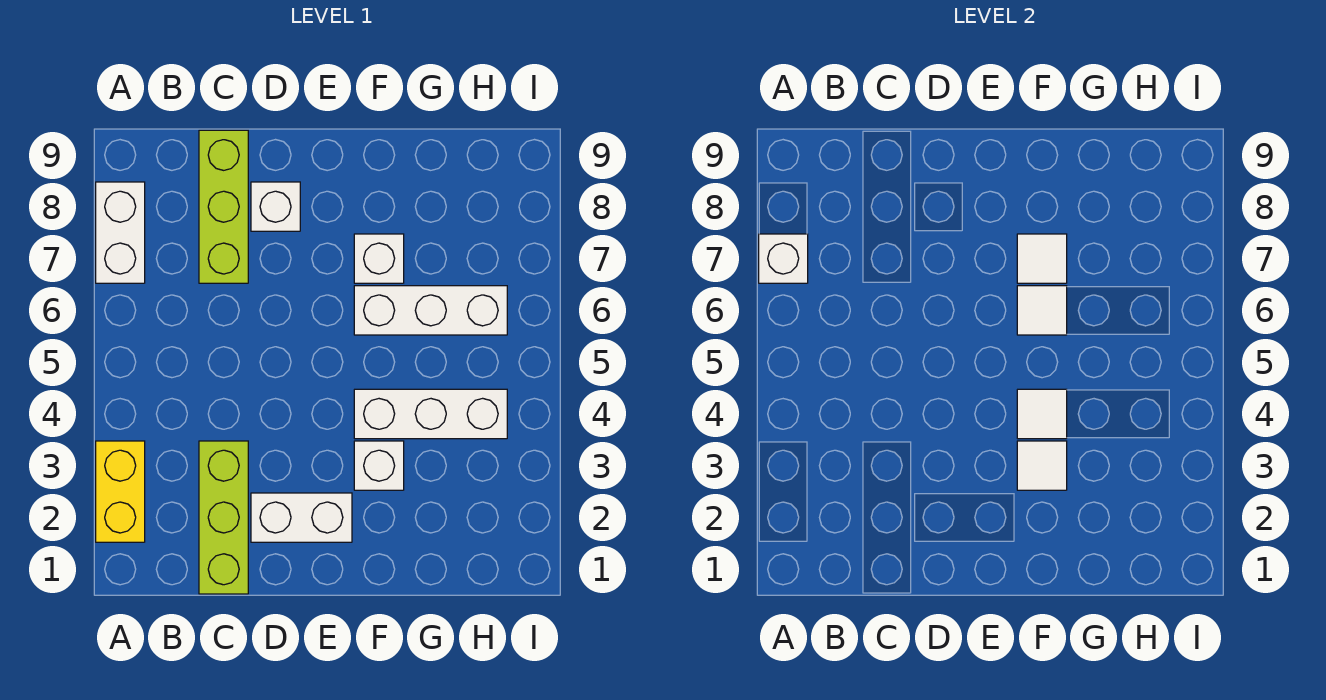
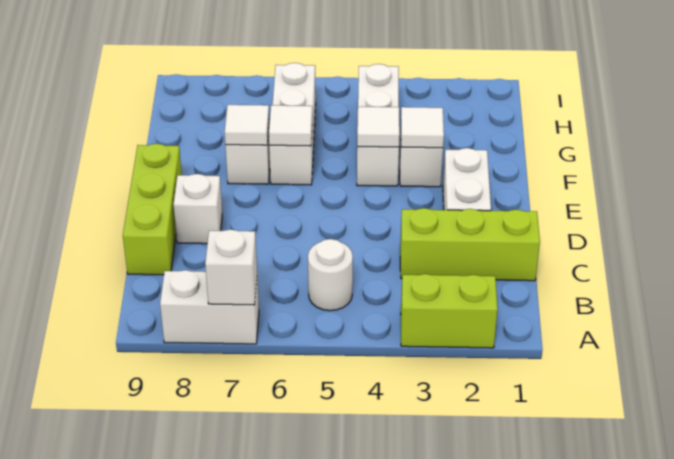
yellow 1x2 brick [96,441,145,542] -> lime 1x2 brick [401,274,498,348]
none -> white 1x1 round brick [308,239,353,311]
lime 1x3 brick [199,130,248,283] -> lime 1x3 brick turned to [123,143,182,275]

